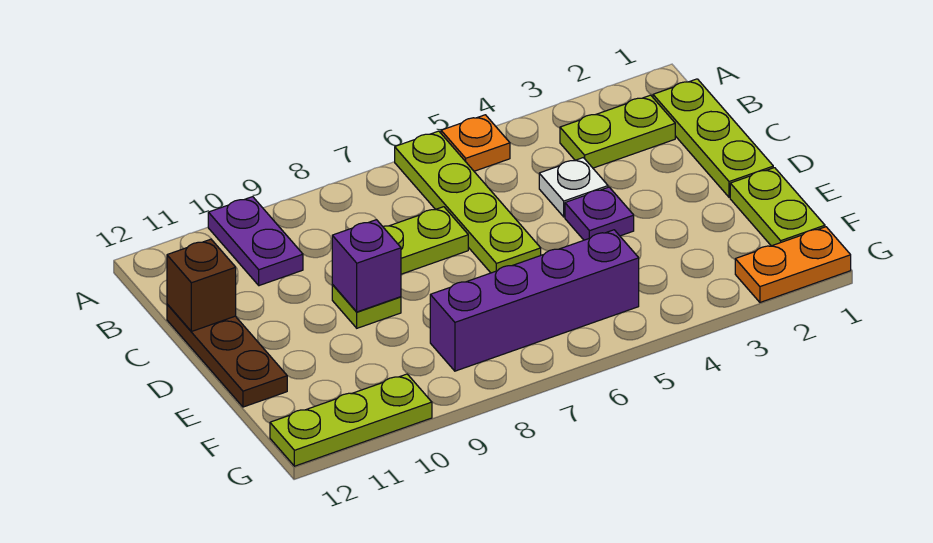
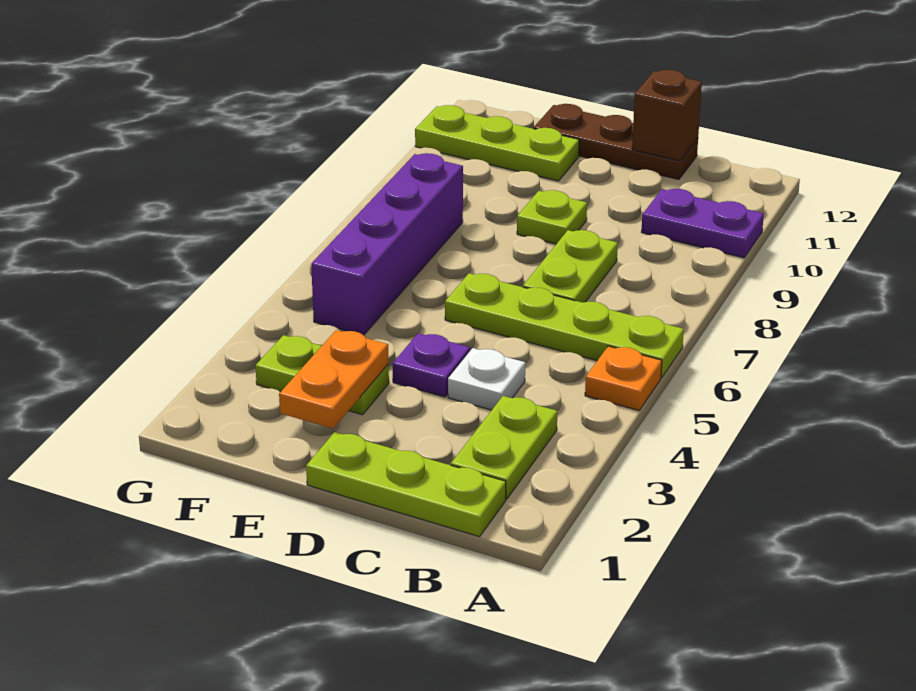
purple 1x1 brick [332,220,401,312] -> none
lime 1x2 plate [730,168,825,246] -> lime 1x2 plate moved to [255,335,389,415]
orange 1x2 plate [735,227,851,302] -> orange 1x2 plate moved to [279,330,389,429]
lime 1x3 plate [270,374,432,466] -> lime 1x3 plate turned to [415,105,579,181]

